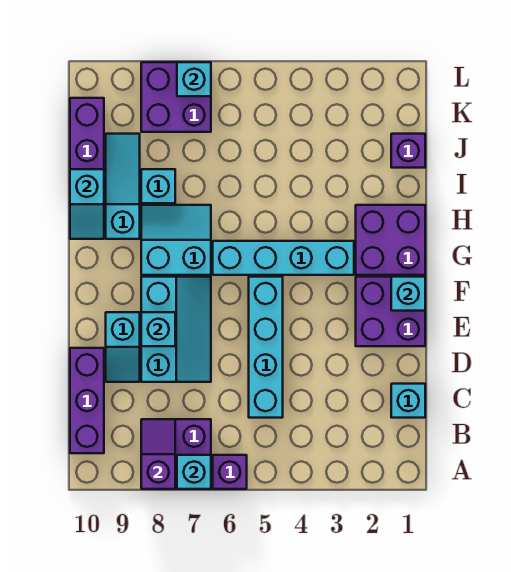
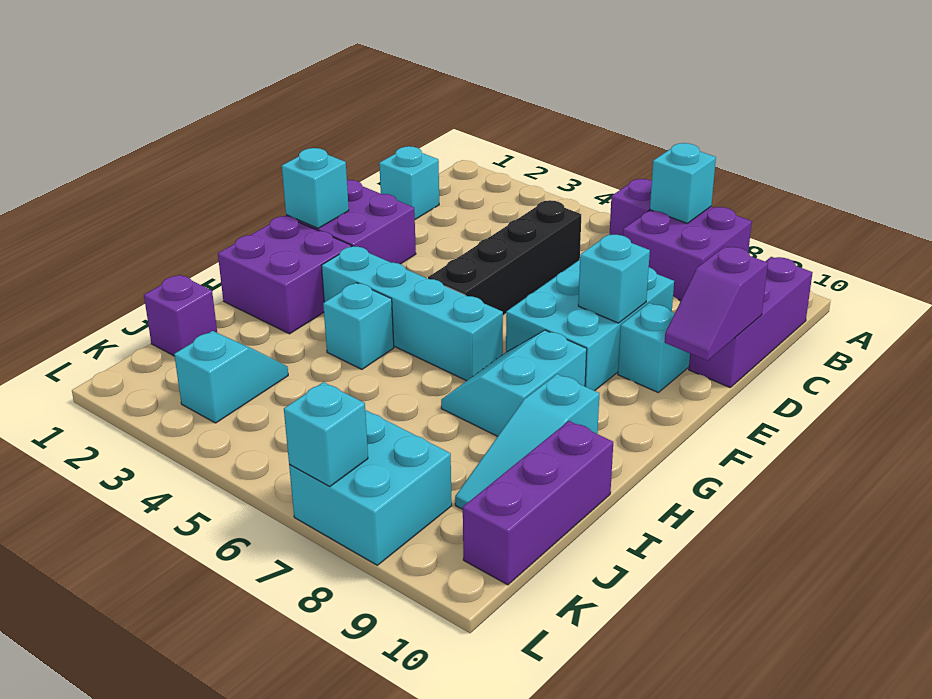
purple 1x2 slope [141,419,175,489] -> purple 1x2 slope moved to [665,246,768,361]
cyan 1x4 brick [249,277,283,418] -> black 1x4 brick [428,200,581,315]
cyan 2x3 slope [141,277,211,382] -> cyan 2x3 brick [506,260,674,391]
cyan 2x2 slope [141,205,211,275] -> cyan 2x2 slope turned to [441,330,587,436]
cyan 1x2 slope [70,169,104,239] -> cyan 1x2 slope moved to [174,331,288,423]
cyan 1x1 brick [141,169,175,203] -> cyan 1x1 brick moved to [323,283,394,369]
purple 2x2 brick [141,62,211,132] -> cyan 2x2 brick [289,410,452,565]

